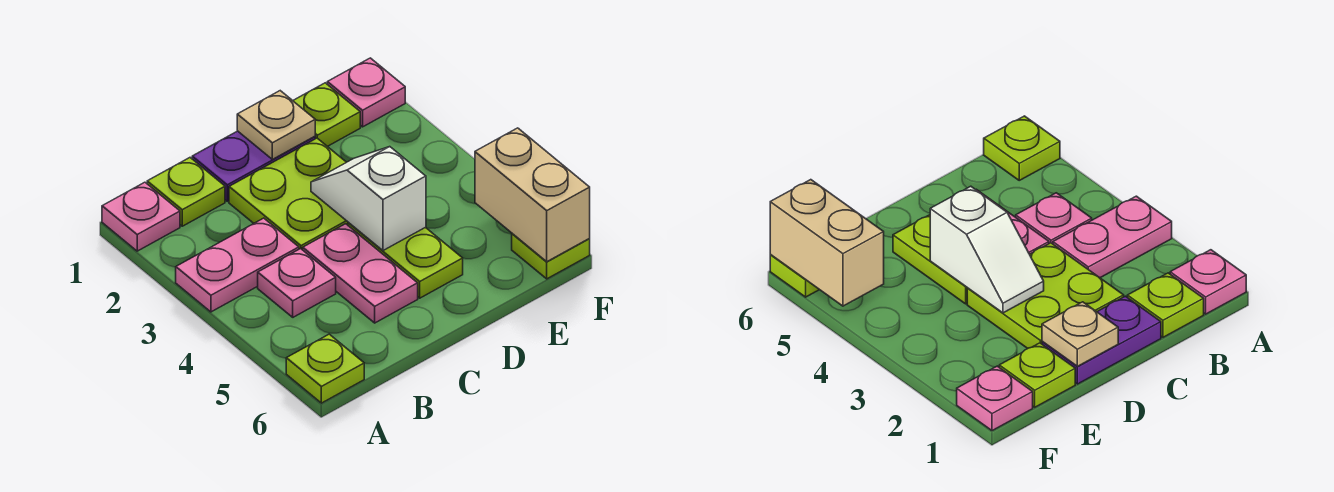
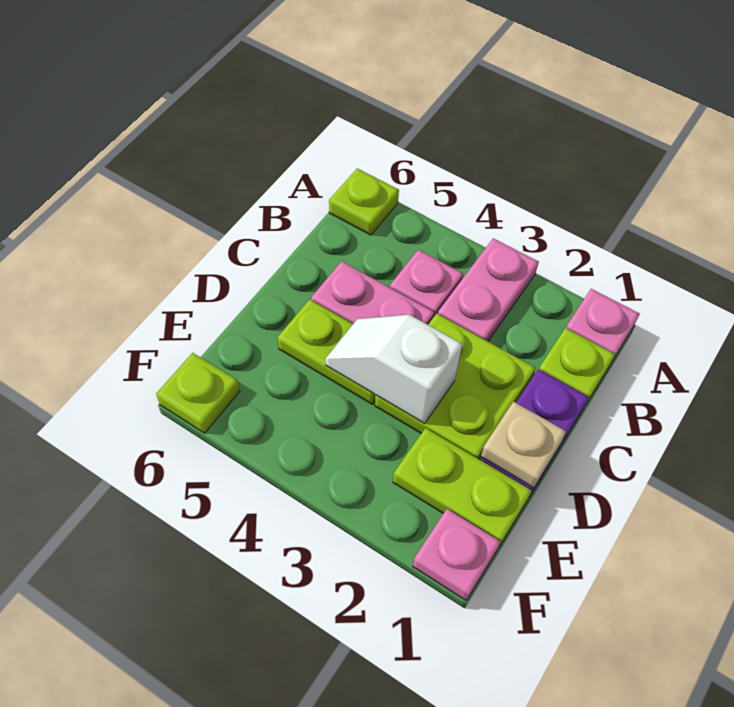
white 1x2 slope [311,147,426,251] -> white 1x2 slope turned to [325,314,462,423]
lime 1x1 plate [293,83,360,146] -> lime 1x2 plate [393,428,532,546]
tan 1x2 brick [475,128,590,262] -> none

